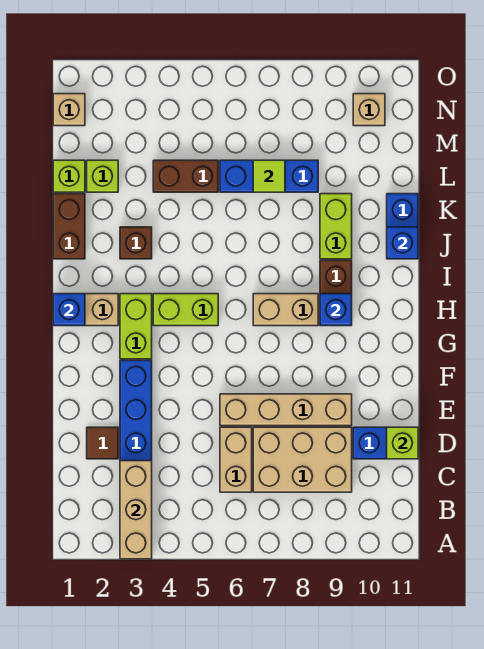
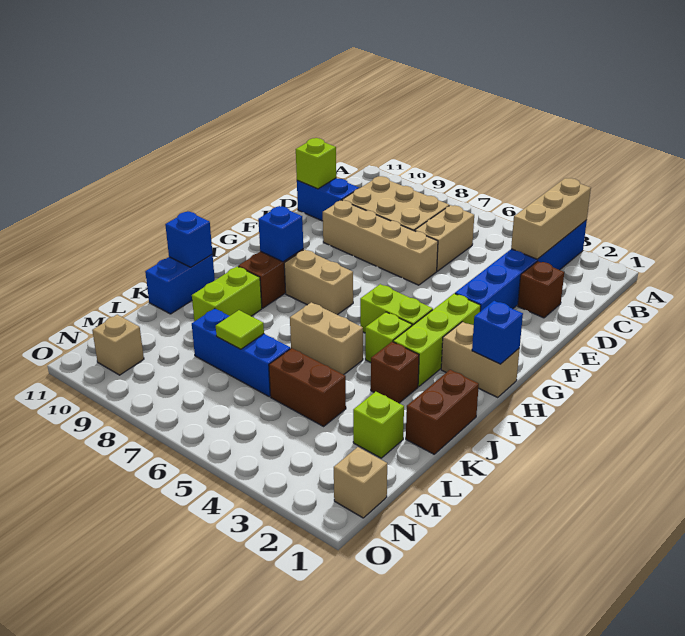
brown 1x1 tile [87,427,118,459] -> brown 1x1 brick [518,261,564,318]
lime 1x2 brick [120,294,152,359] -> lime 1x3 brick [393,293,481,386]
none -> tan 1x2 brick [290,302,363,375]
lime 1x1 brick [53,160,85,192] -> lime 1x1 brick moved to [365,312,412,362]

